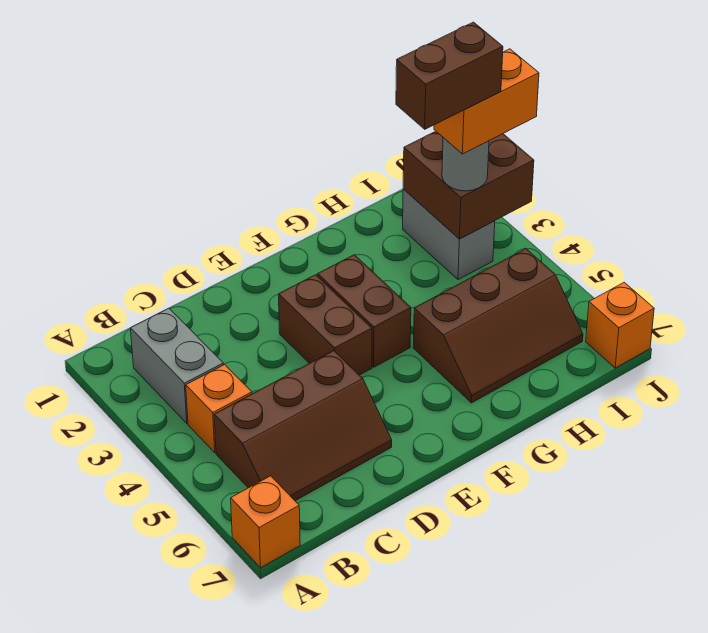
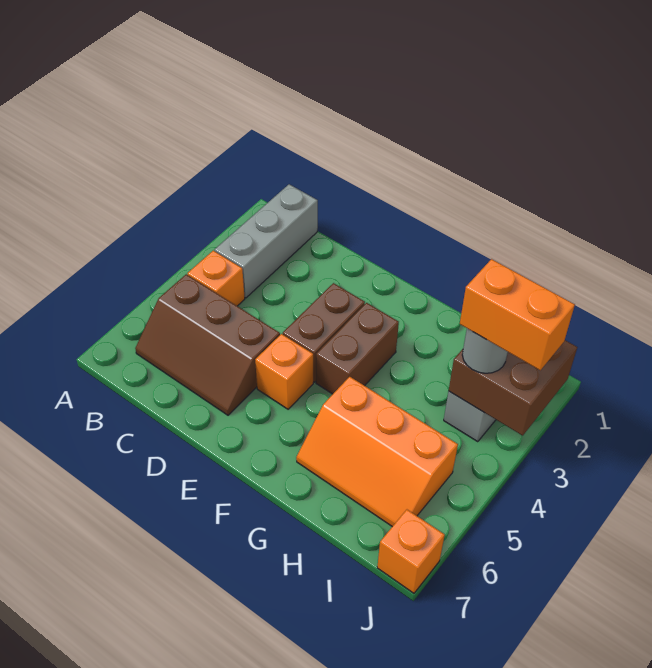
orange 1x1 brick [231,476,300,568] -> orange 1x1 brick moved to [255,334,313,409]
grey 1x2 brick [131,308,223,423] -> grey 1x3 brick [215,184,318,298]
brown 2x3 slope [413,249,583,403] -> orange 2x3 slope [296,377,458,527]
brown 1x2 brick [396,22,503,129] -> none

